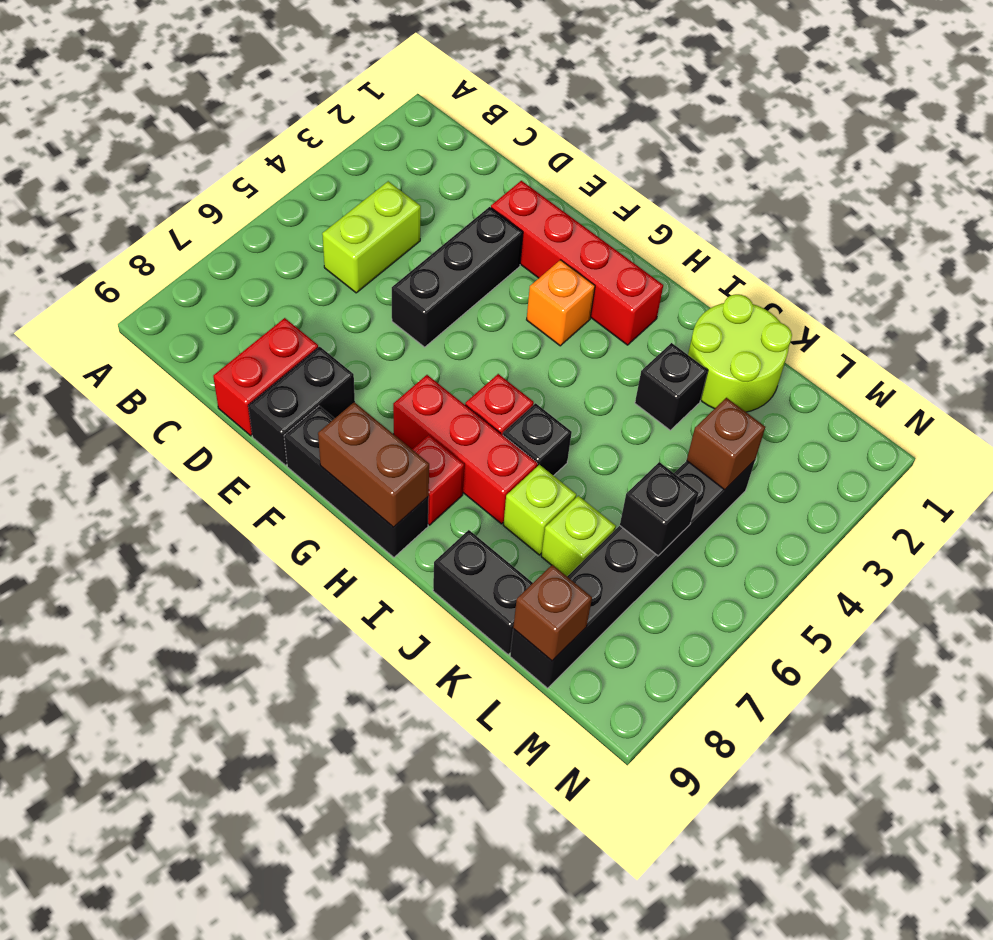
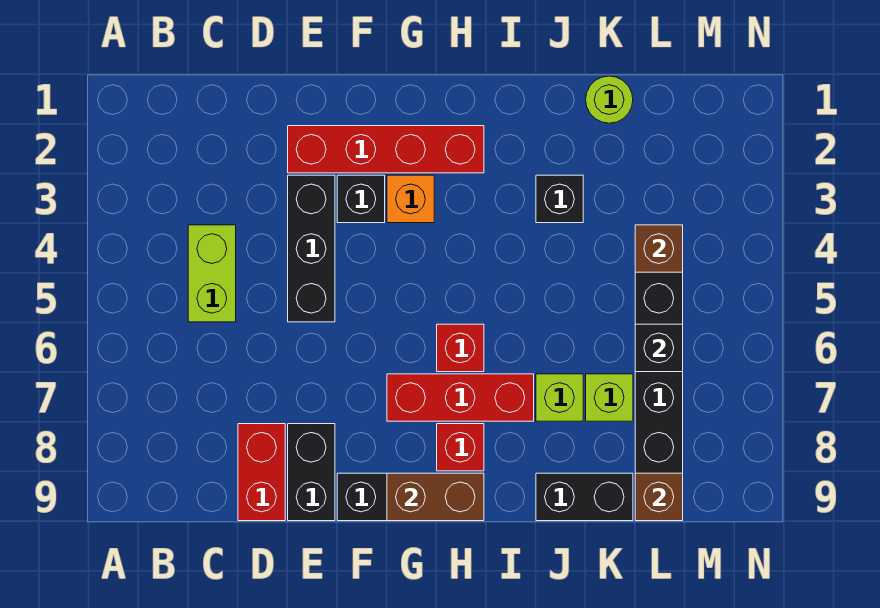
black 1x1 brick [503,403,572,476] -> black 1x1 brick moved to [337,175,385,223]
lime 2x2 round brick [688,294,792,412] -> lime 1x1 round brick [586,76,633,123]

